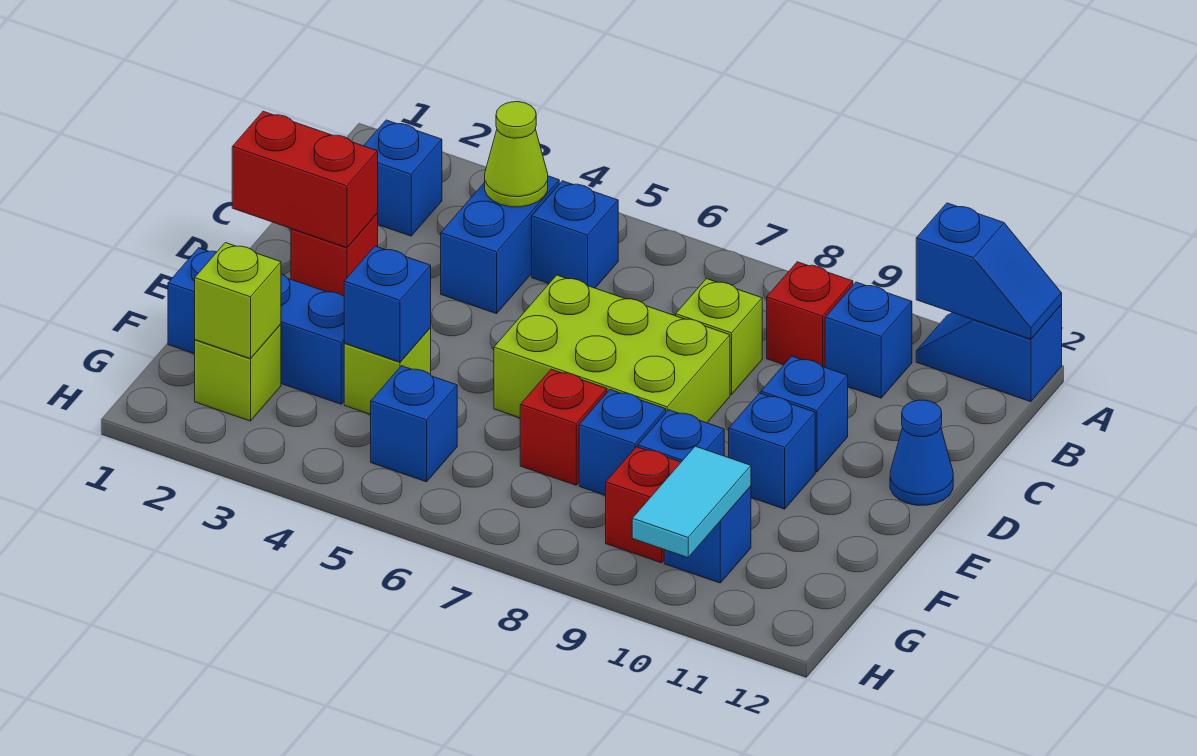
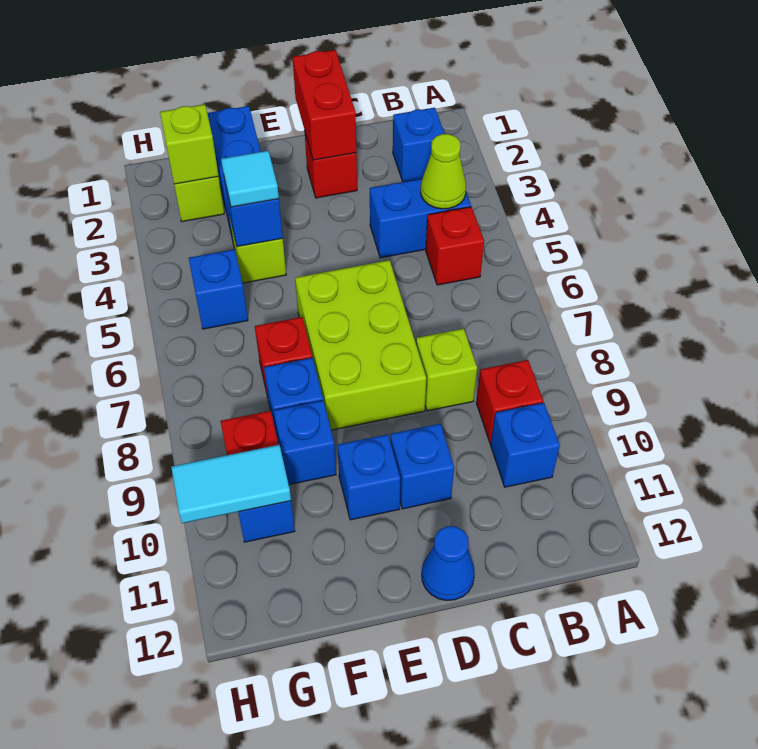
blue 1x2 slope [916,305,1062,402] -> none
blue 1x2 slope [916,203,1062,339] -> none
blue 1x1 brick [532,181,618,288] -> red 1x1 brick [426,207,484,285]
none -> cyan 1x1 tile [221,151,279,207]

